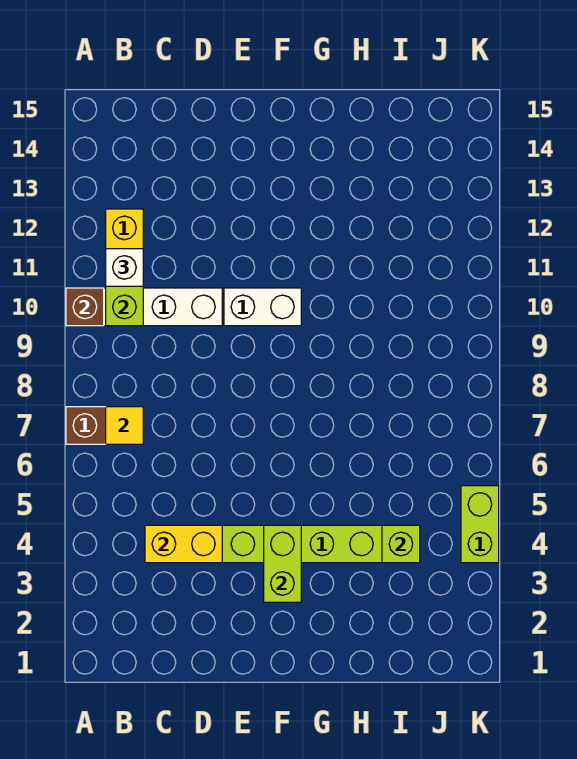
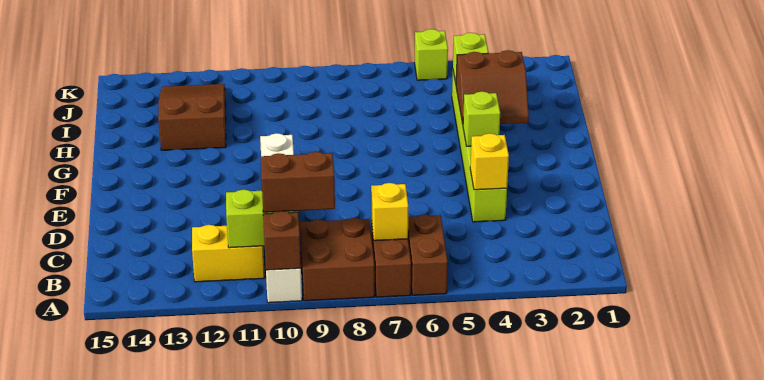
none -> brown 1x2 brick [408,215,448,295]
none -> brown 2x2 brick [300,218,375,301]
yellow 1x1 tile [106,407,143,444] -> yellow 1x1 brick [371,183,408,241]
none -> brown 1x2 brick [261,152,335,212]
white 1x1 brick [106,249,143,286] -> none
yellow 1x2 brick [145,525,222,563] -> yellow 1x1 brick [470,133,509,190]
lime 1x2 brick [264,525,301,602] -> lime 1x1 brick [463,92,500,147]
none -> brown 2x2 slope [456,50,529,124]
none -> brown 2x3 slope [158,84,226,150]
lime 1x2 brick [461,486,499,563] -> lime 1x1 brick [414,29,448,80]

